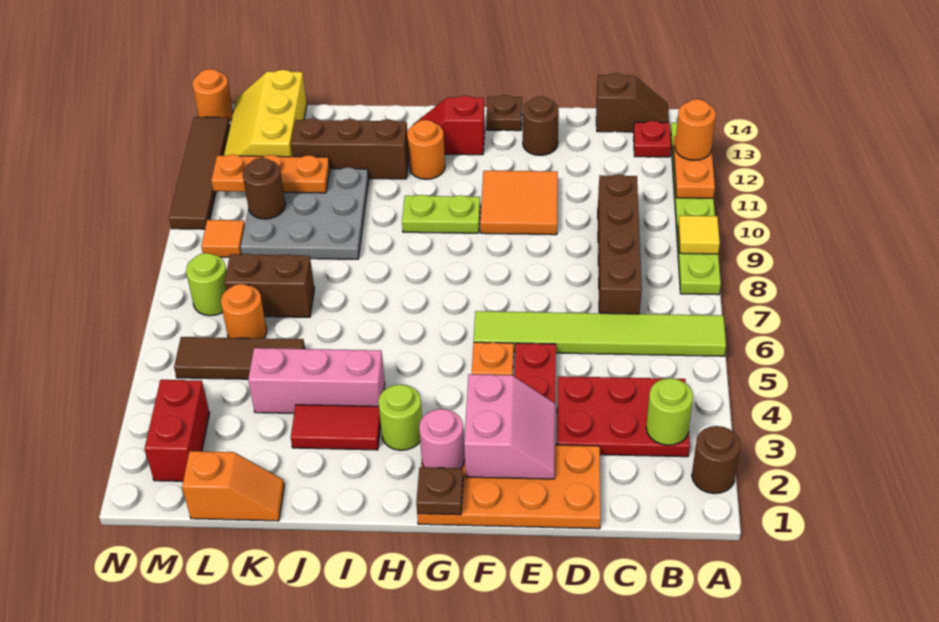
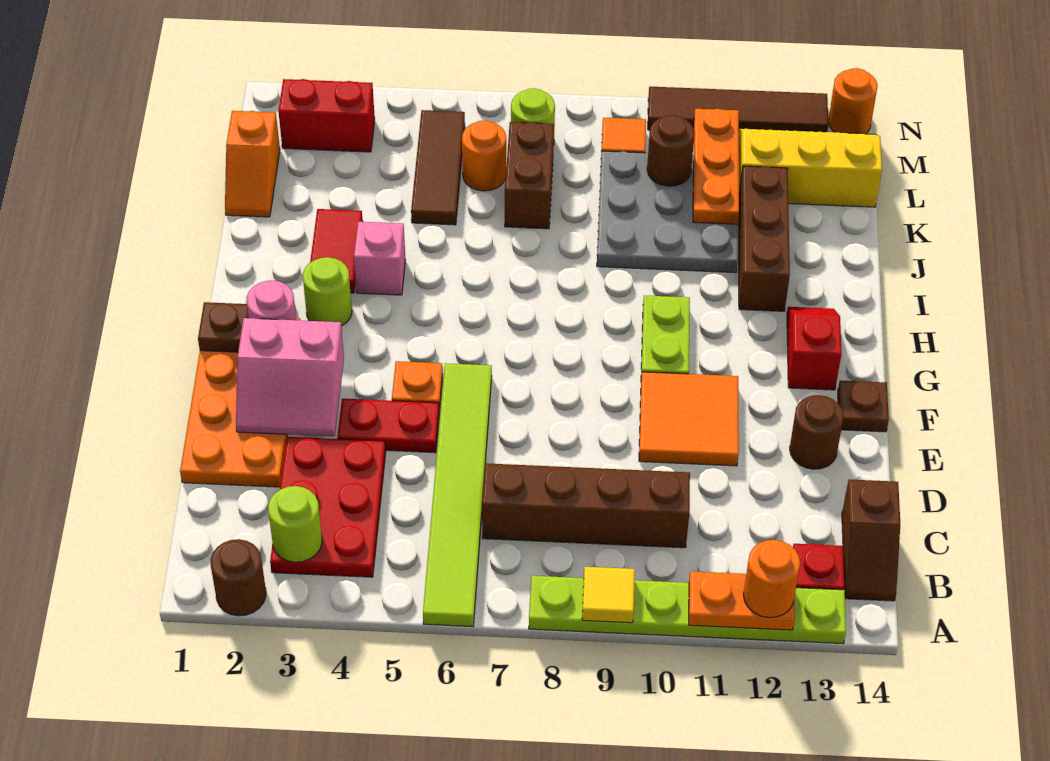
orange 1x1 round brick [407,120,445,179] -> none
pink 1x3 brick [248,348,385,413] -> pink 1x1 brick [354,222,406,295]

